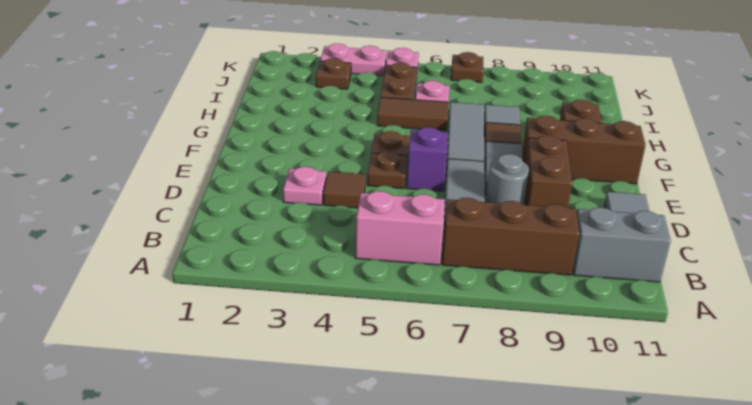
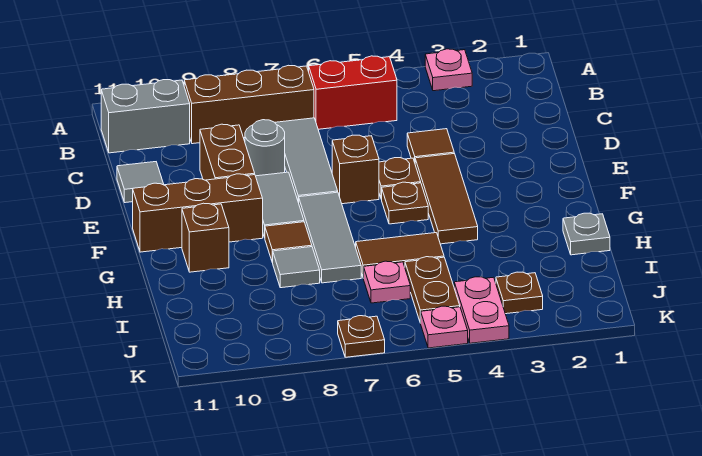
pink 1x2 brick [356,191,445,265] -> red 1x2 brick [309,56,397,129]
pink 1x1 plate [283,167,326,205] -> pink 1x1 plate moved to [425,49,472,91]
none -> brown 1x3 tile [415,154,478,244]
purple 1x1 brick [407,127,448,191] -> brown 1x1 brick [332,135,379,204]
none -> grey 1x1 plate [563,213,610,255]
pink 1x2 plate [320,44,387,76] -> pink 1x2 plate turned to [454,277,509,343]

